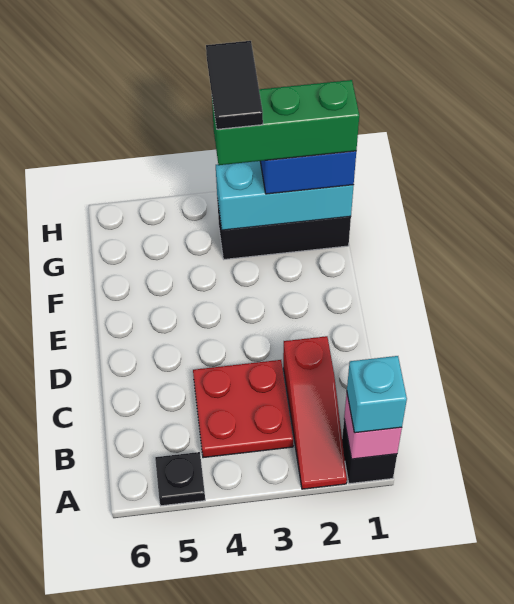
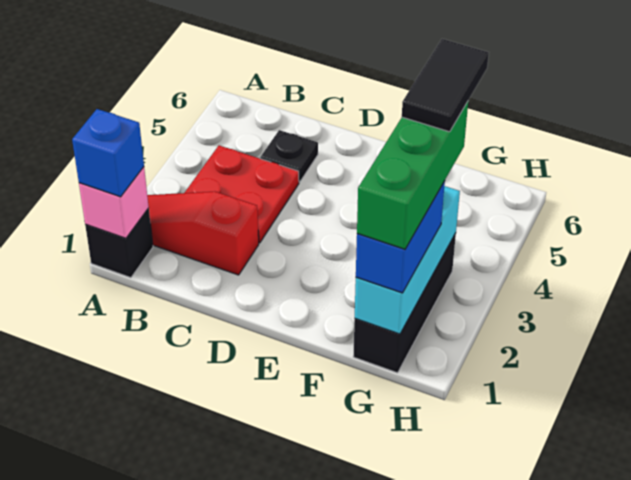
cyan 1x1 brick [347,356,407,433] -> blue 1x1 brick [72,109,144,197]
black 1x1 plate [155,452,205,506] -> black 1x1 plate moved to [260,130,318,182]
black 1x2 tile [206,41,263,129] -> black 1x2 tile turned to [402,39,489,132]

